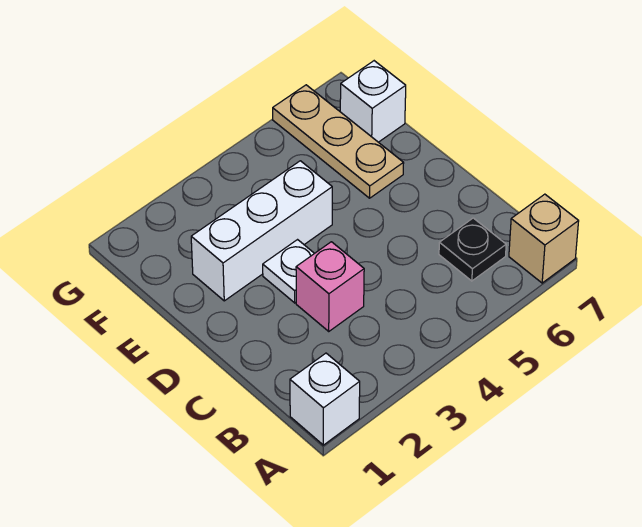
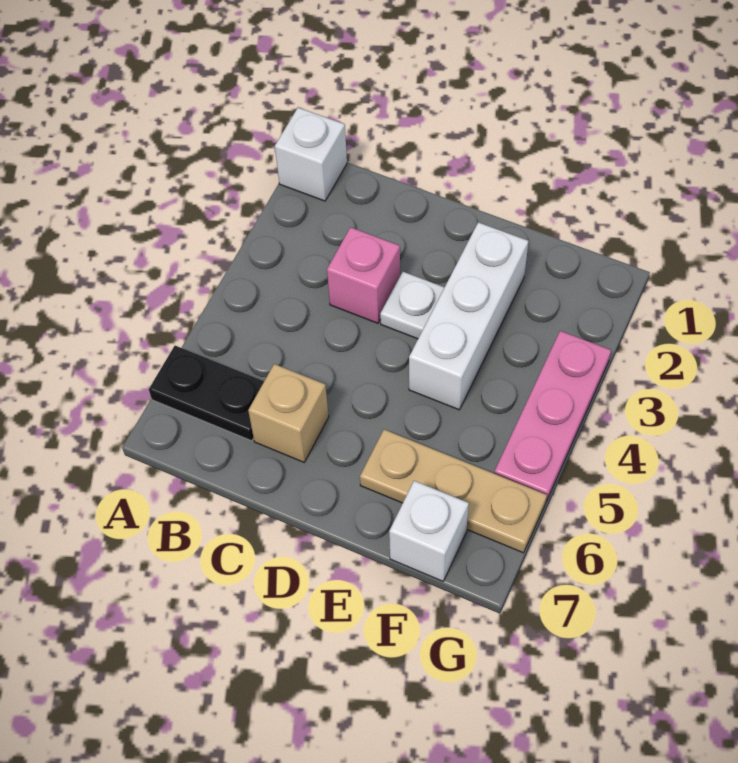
tan 1x1 brick [509,194,579,283] -> tan 1x1 brick moved to [248,364,329,462]
black 1x1 plate [439,218,506,281] -> black 1x2 plate [149,346,264,441]
none -> pink 1x3 plate [494,331,611,501]

